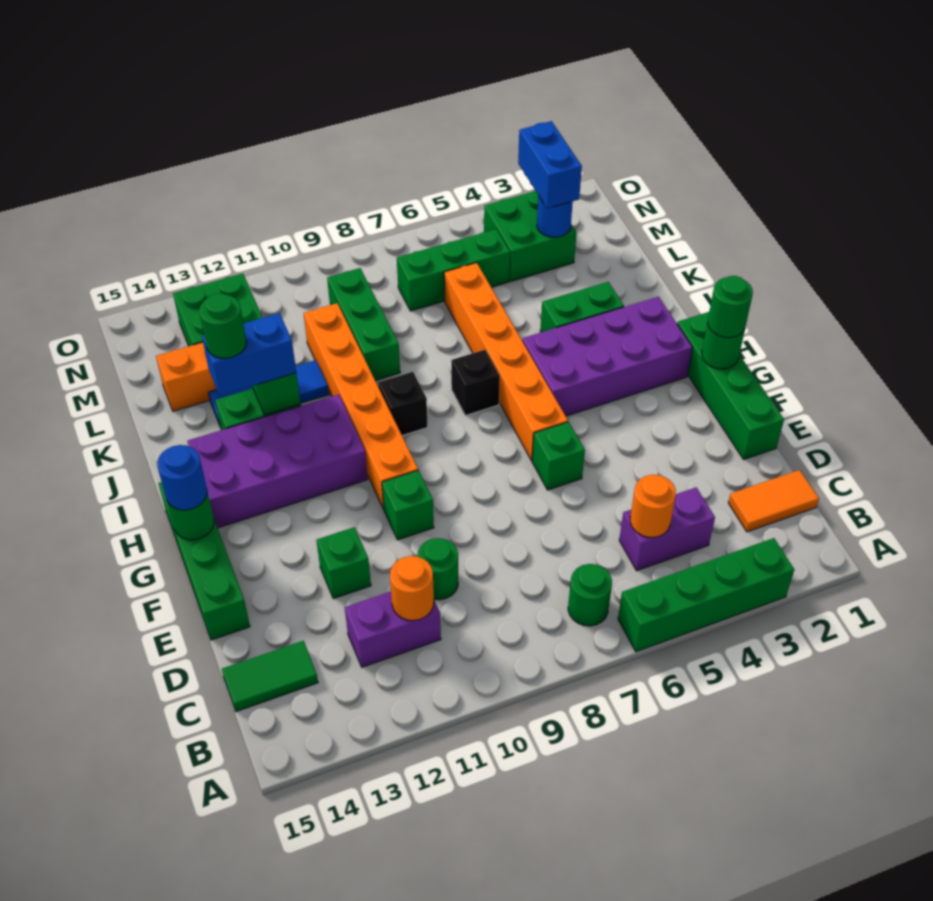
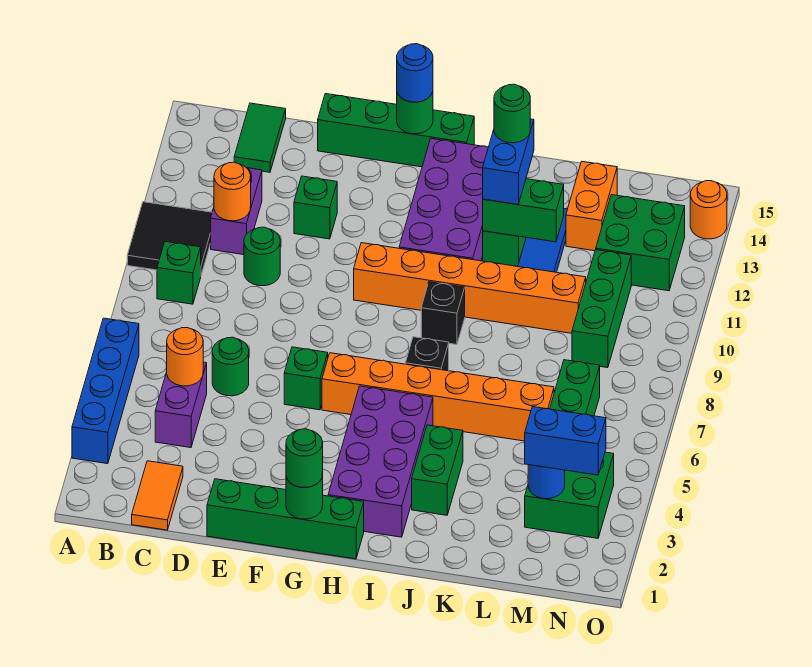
green 1x4 brick [618,538,794,652] -> blue 1x4 brick [72,318,139,464]
none -> black 2x2 tile [127,202,212,275]
green 1x1 round brick [568,564,612,626] -> green 1x1 round brick moved to [212,337,249,396]
green 1x1 brick [382,470,434,540] -> green 1x1 brick moved to [157,241,201,304]
green 1x3 brick [327,268,400,381] -> green 1x3 brick turned to [572,250,631,368]
none -> orange 1x1 round brick [690,181,727,239]

